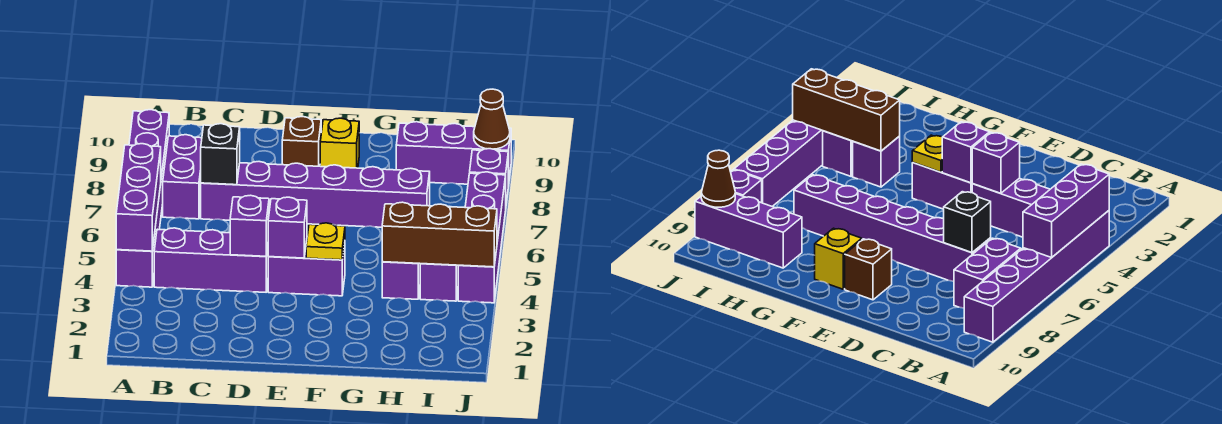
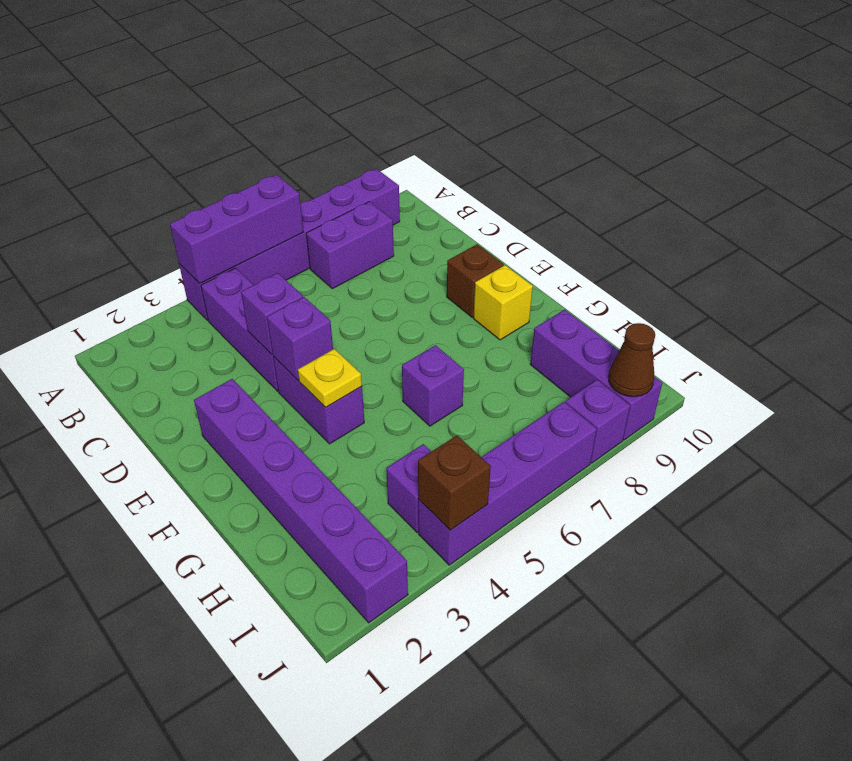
purple 1x6 brick [201,162,430,227] -> purple 1x6 brick moved to [194,379,408,623]
black 1x1 brick [201,124,240,185] -> none
purple 1x1 brick [382,262,420,299] -> purple 1x1 brick moved to [402,345,464,426]
brown 1x3 brick [382,202,497,267] -> brown 1x1 brick [418,435,491,530]

